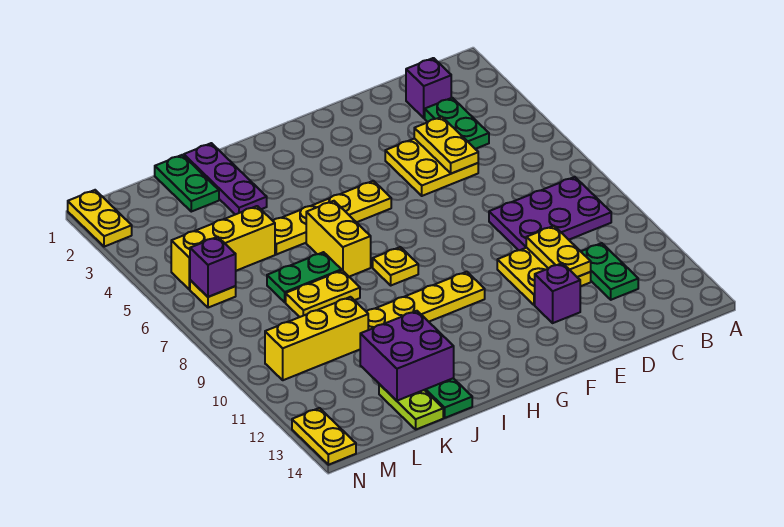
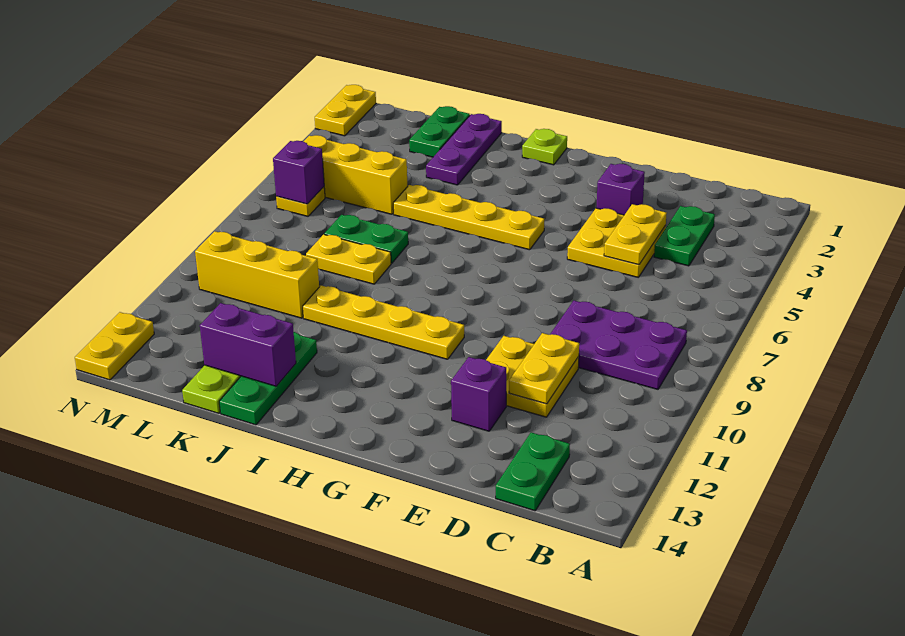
purple 1x1 brick [406,58,451,118] -> purple 1x1 brick moved to [597,164,645,215]
green 1x2 plate [581,243,638,300] -> green 1x2 plate moved to [496,432,570,511]
none -> lime 1x1 plate [522,129,567,165]
yellow 1x1 plate [373,247,418,285] -> none
yellow 1x2 brick [306,201,371,277] -> none
purple 2x2 brick [360,311,454,401] -> purple 1x2 brick [200,303,296,386]

